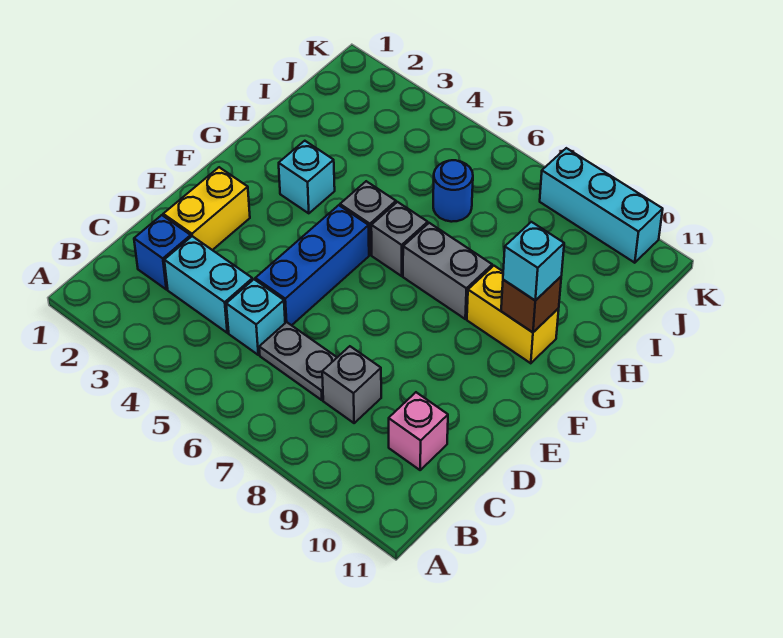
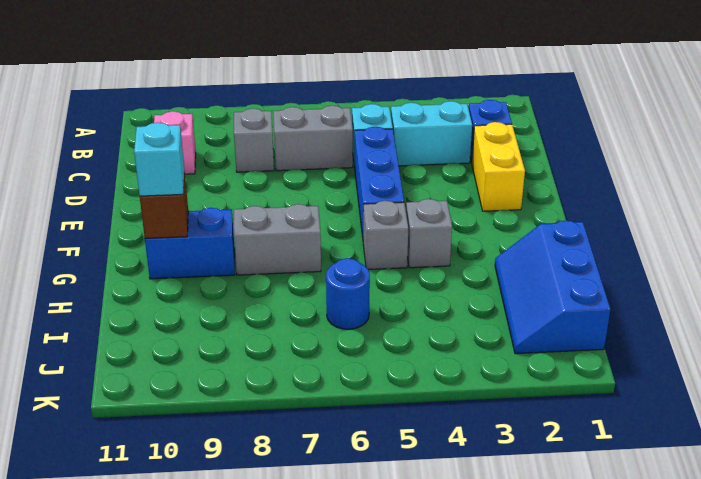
grey 1x2 plate [259,322,337,400] -> grey 1x2 brick [273,106,353,171]
cyan 1x1 brick [279,141,335,213] -> none
grey 1x1 brick [371,202,428,276] -> grey 1x1 brick moved to [406,199,452,268]
yellow 1x2 brick [467,266,559,363] -> blue 1x2 brick [145,208,235,279]
none -> blue 2x3 slope [495,221,611,354]
cyan 1x3 brick [540,148,663,263] -> none

